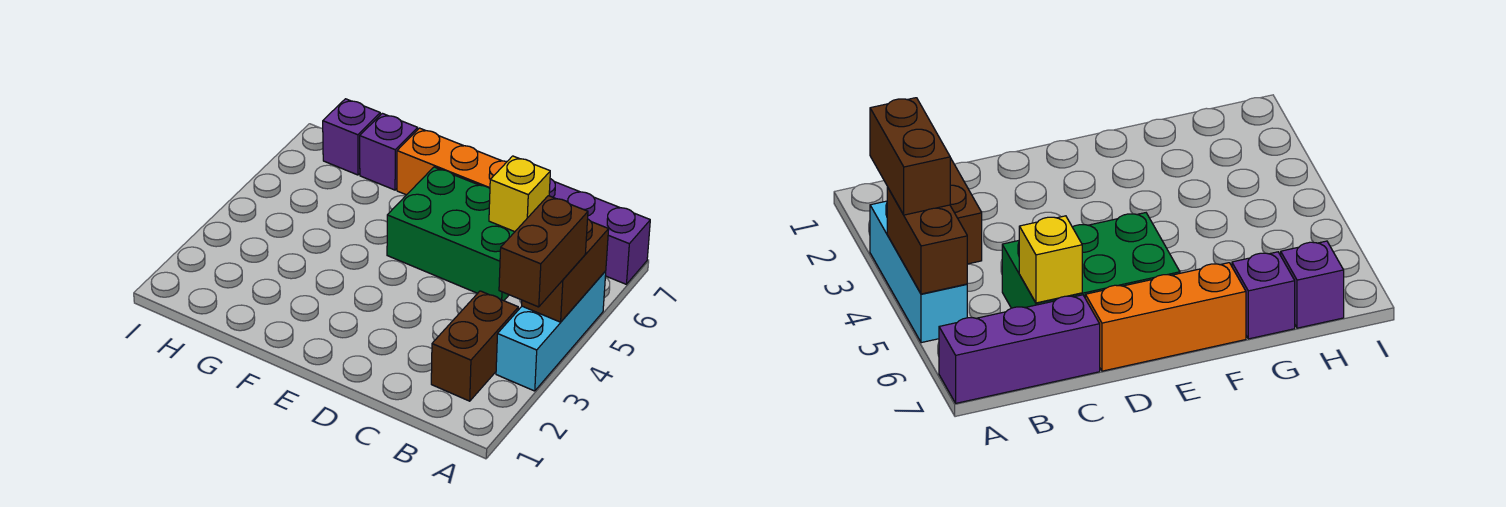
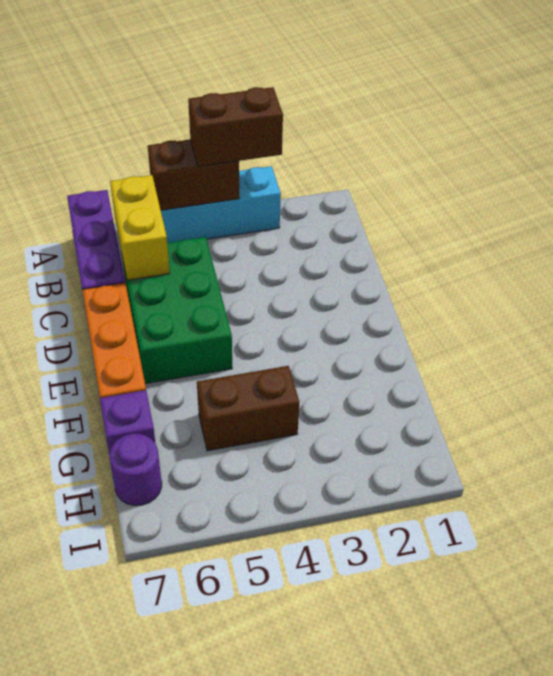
brown 1x2 brick [431,291,518,401] -> brown 1x2 brick moved to [197,366,299,451]
yellow 1x1 brick [489,156,550,232] -> yellow 1x2 brick [110,175,170,280]
purple 1x1 brick [323,99,380,175] -> purple 1x1 round brick [110,434,162,506]

